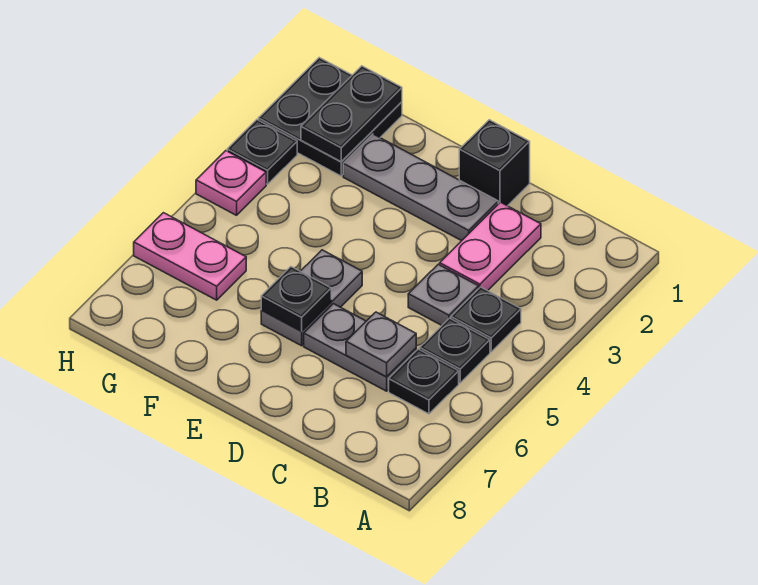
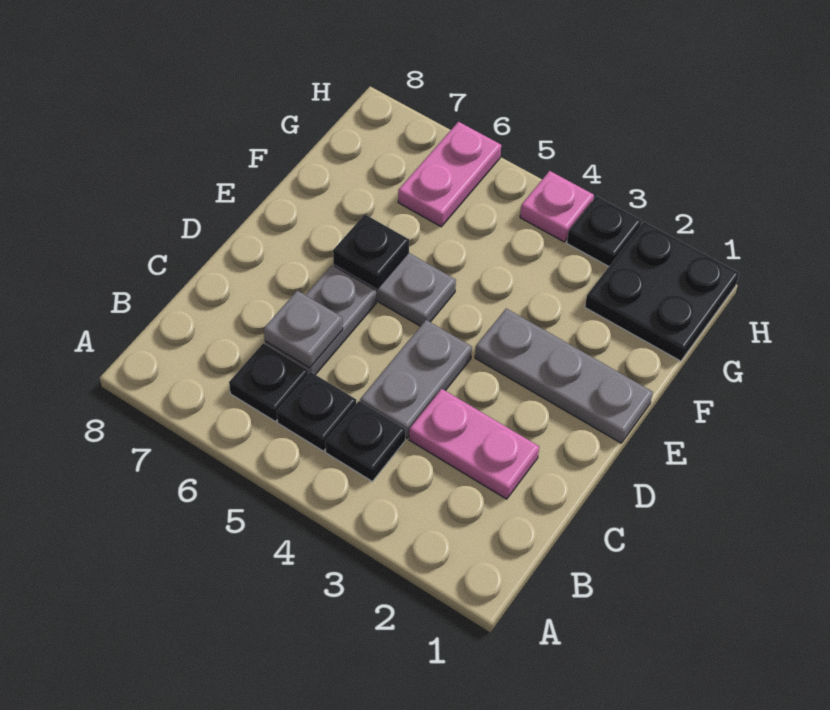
grey 1x1 plate [408,264,479,325] -> grey 1x2 plate [360,320,472,438]
black 1x1 brick [459,120,530,206] -> none
grey 1x3 plate [343,134,498,241] -> grey 1x3 plate turned to [475,308,653,443]
black 1x2 plate [301,66,402,162] -> none

